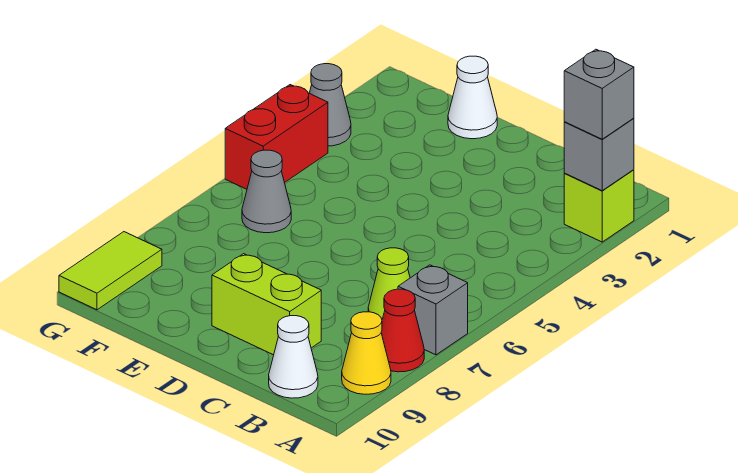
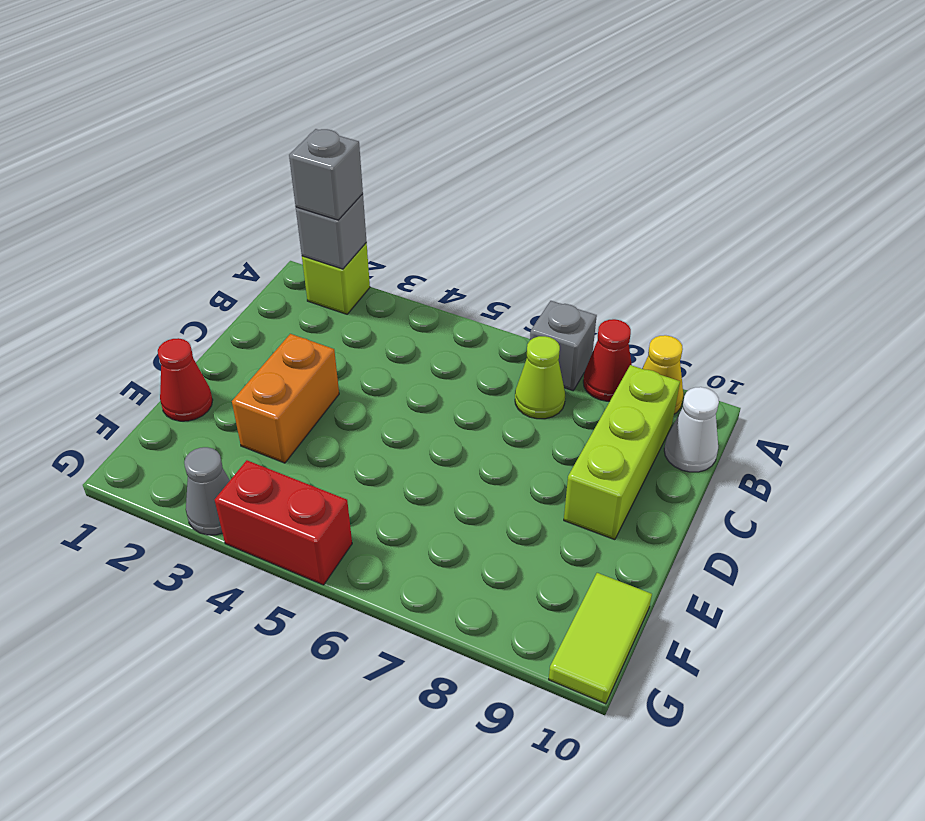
lime 1x2 brick [212,254,321,355] -> lime 1x3 brick [564,365,680,540]
none -> orange 1x2 brick [232,334,339,463]
white 1x1 cone [448,56,497,139] -> red 1x1 cone [158,338,213,421]
grey 1x1 cone [242,150,291,233] -> none
lime 1x2 tile [59,232,162,310] -> lime 1x2 tile turned to [549,573,652,704]

